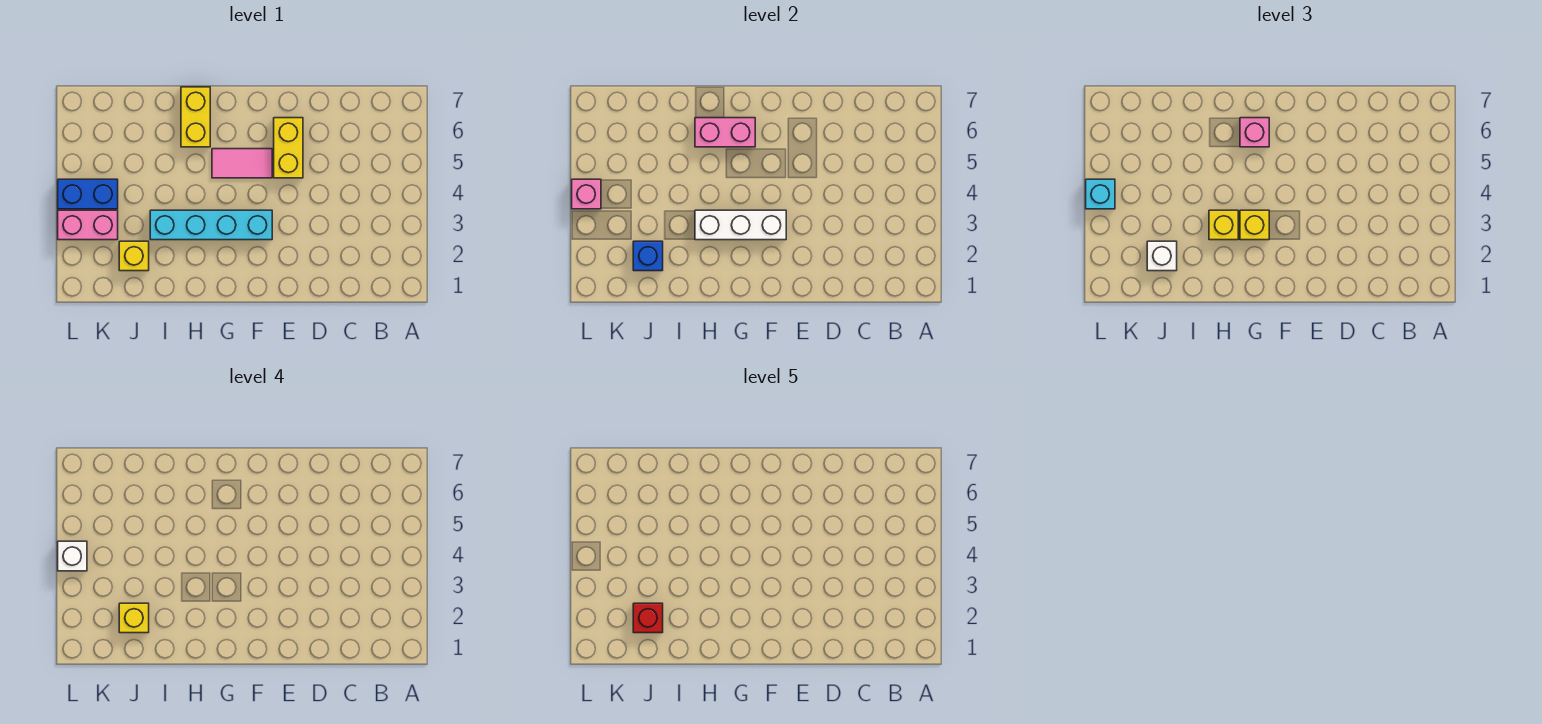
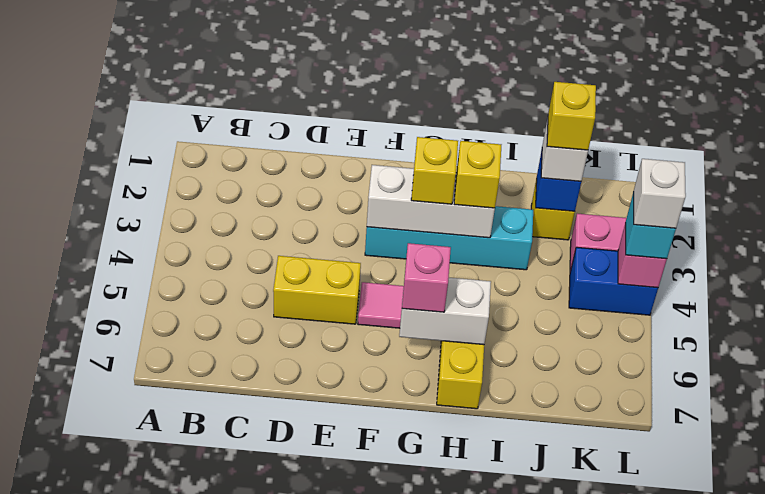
yellow 1x2 brick [274,118,303,178] -> yellow 1x2 brick turned to [273,256,361,324]
pink 1x2 brick [695,118,755,147] -> white 1x2 brick [399,278,491,345]
red 1x1 brick [633,603,663,633] -> none

